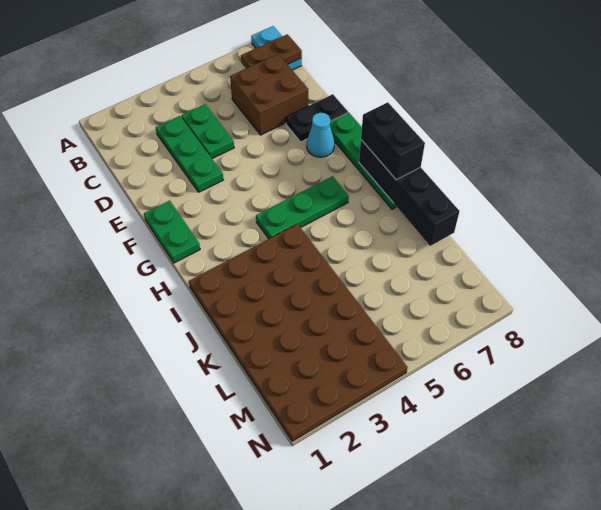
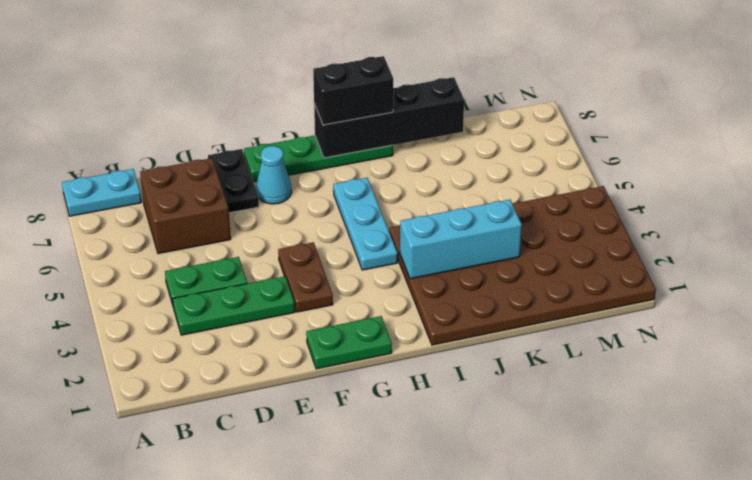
brown 1x2 plate [241,34,302,69] -> brown 1x2 plate moved to [278,242,333,312]
green 1x3 plate [256,176,349,239] -> cyan 1x3 plate [333,178,398,270]
none -> cyan 1x3 brick [400,200,522,279]

